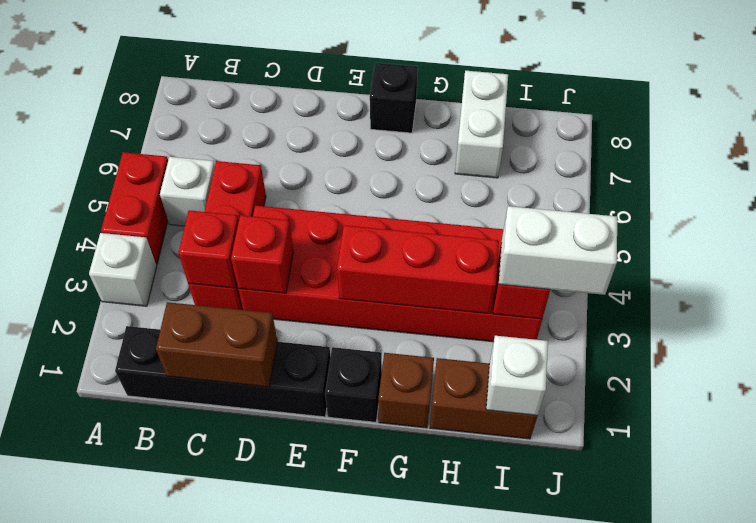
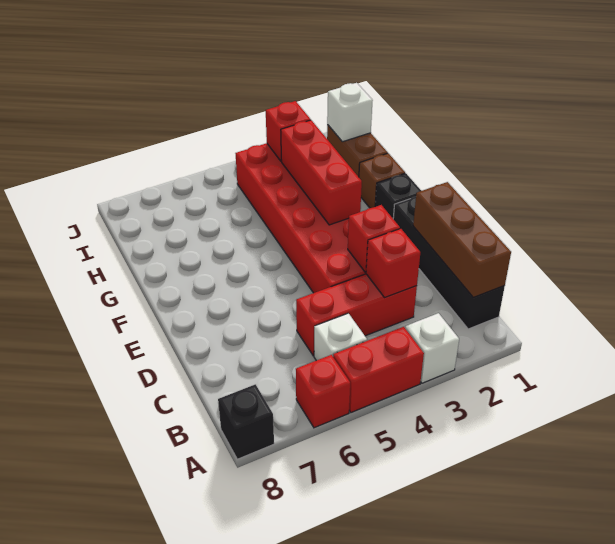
none -> red 1x1 brick [296,355,350,428]
brown 1x2 brick [156,302,278,387] -> brown 1x3 brick [413,182,511,297]
black 1x1 brick [370,63,418,133] -> black 1x1 brick moved to [218,384,274,459]
white 1x2 brick [455,71,508,178] -> none
white 1x2 brick [499,206,617,295] -> none

